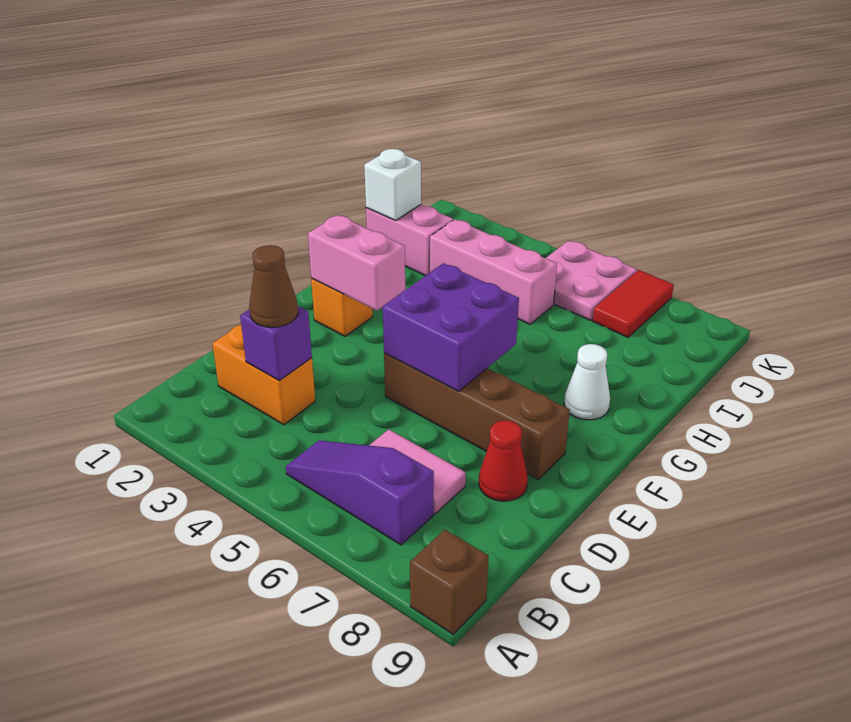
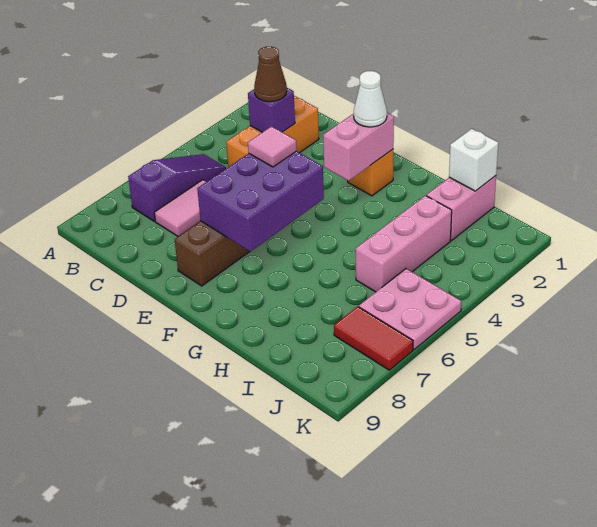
brown 1x1 brick [410,530,489,634] -> none
orange 1x2 brick [212,325,315,425] -> orange 1x3 brick [226,96,319,167]
red 1x1 cone [479,420,528,501] -> none
purple 2x2 brick [383,263,519,391] -> purple 2x3 brick [197,151,324,252]
none -> pink 1x1 tile [248,127,297,167]
white 1x1 cone [564,344,610,420] -> white 1x1 cone moved to [354,71,387,127]

